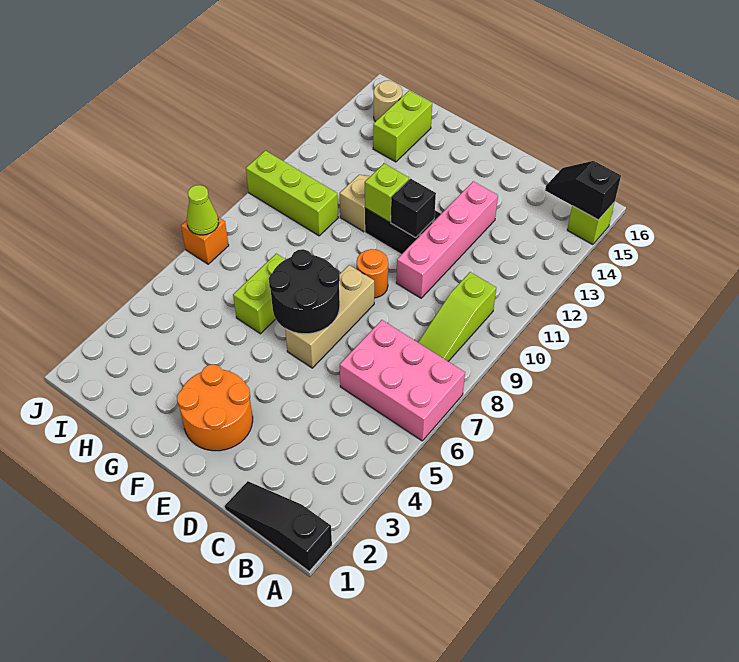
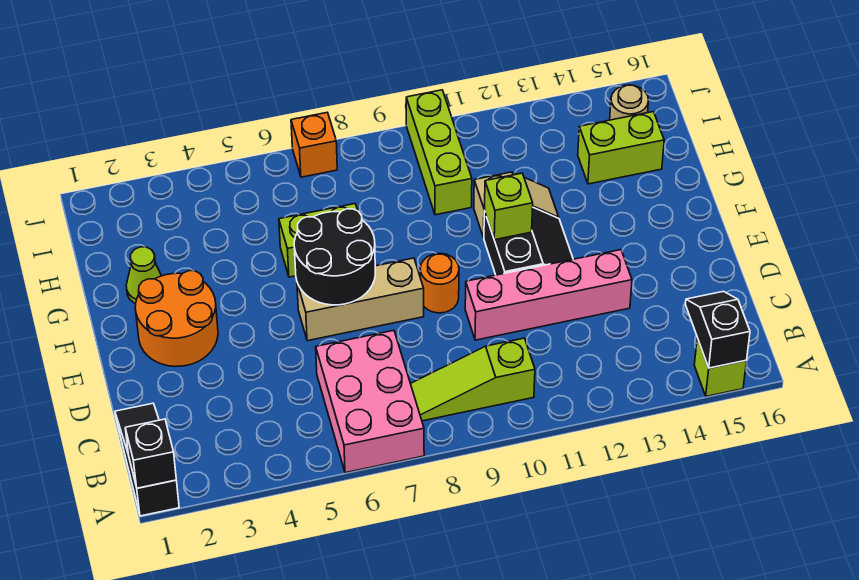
black 1x1 brick [391,179,436,238] -> black 1x1 brick moved to [125,419,176,488]
lime 1x1 cone [187,185,219,235] -> lime 1x1 cone moved to [126,247,161,304]

